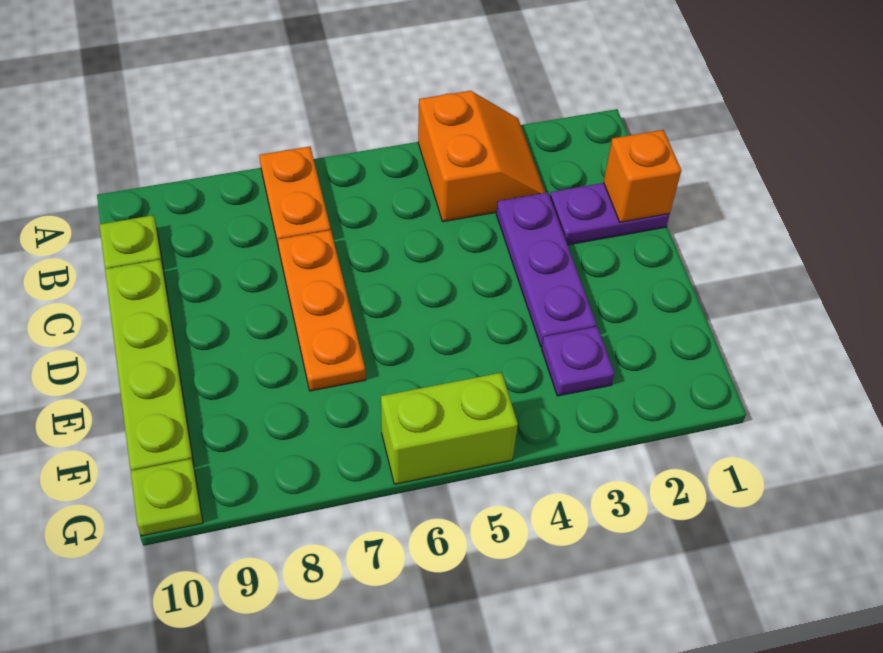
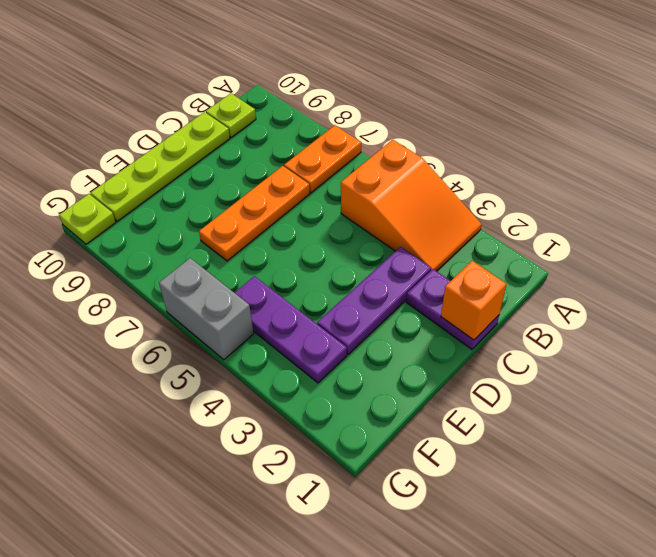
orange 2x2 slope [418,91,545,222] -> orange 2x3 slope [341,140,482,271]
purple 1x1 plate [542,327,615,396] -> purple 1x3 plate [235,276,347,383]
lime 1x2 brick [381,373,518,484] -> grey 1x2 brick [159,258,254,360]

